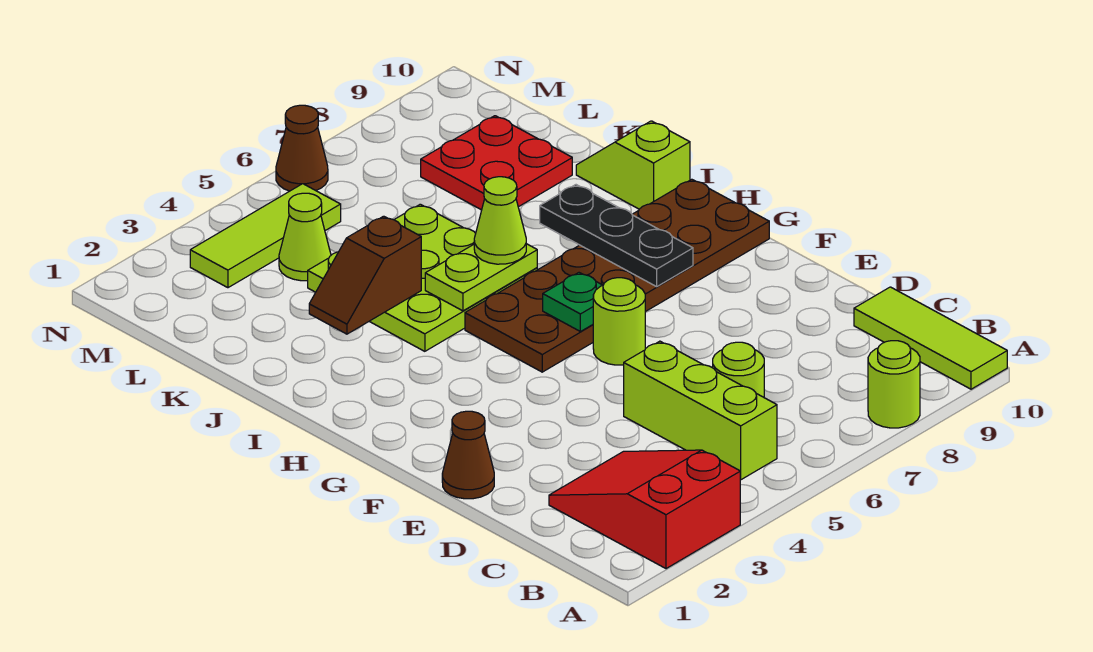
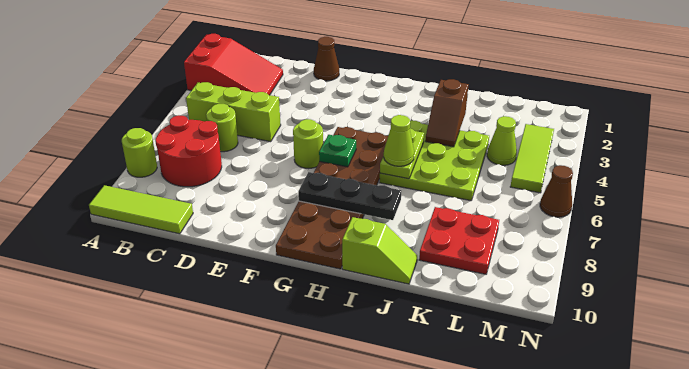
none -> red 2x2 round brick [155,115,222,187]
brown 1x2 slope [309,216,421,334] -> brown 1x2 slope turned to [425,79,469,147]

